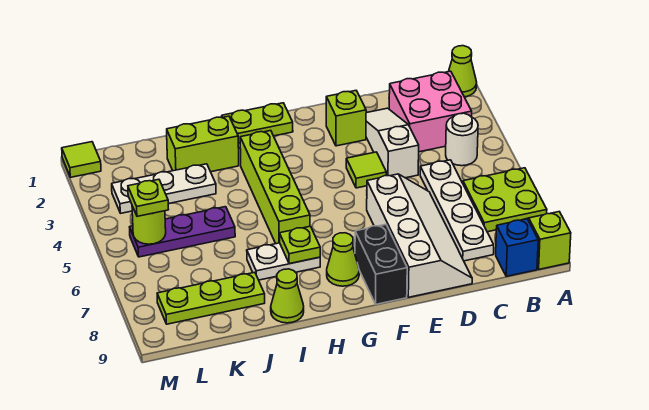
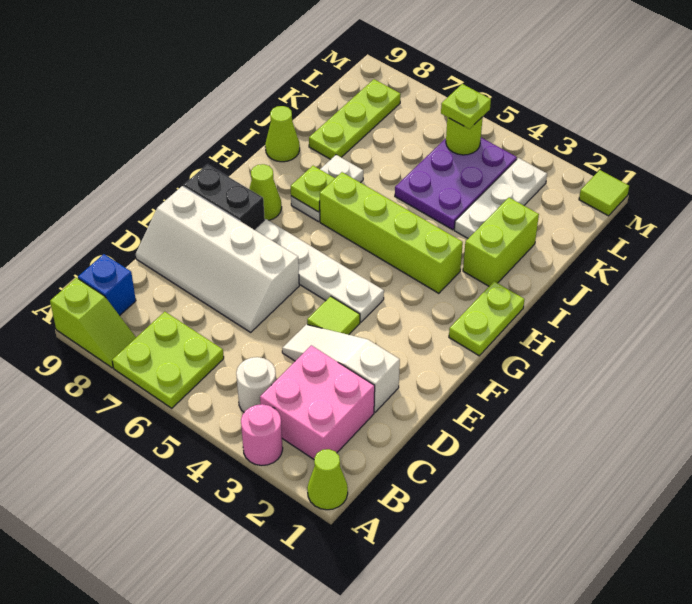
none -> pink 1x1 round brick [241,404,283,465]
white 1x4 plate [420,160,494,261] -> white 1x4 plate moved to [254,219,384,322]
white 1x3 slope [366,108,419,178] -> white 1x3 slope turned to [282,324,400,412]
lime 1x1 brick [326,91,367,146] -> none
purple 1x3 plate [130,207,235,257] -> purple 2x3 plate [395,138,517,230]

